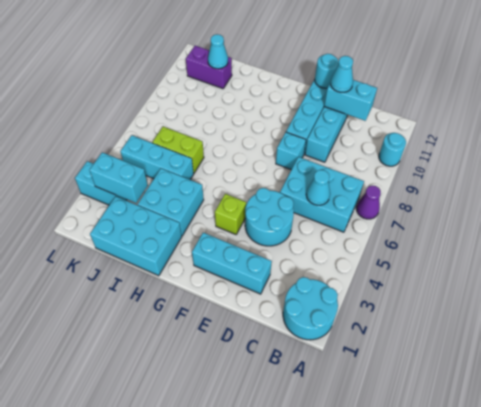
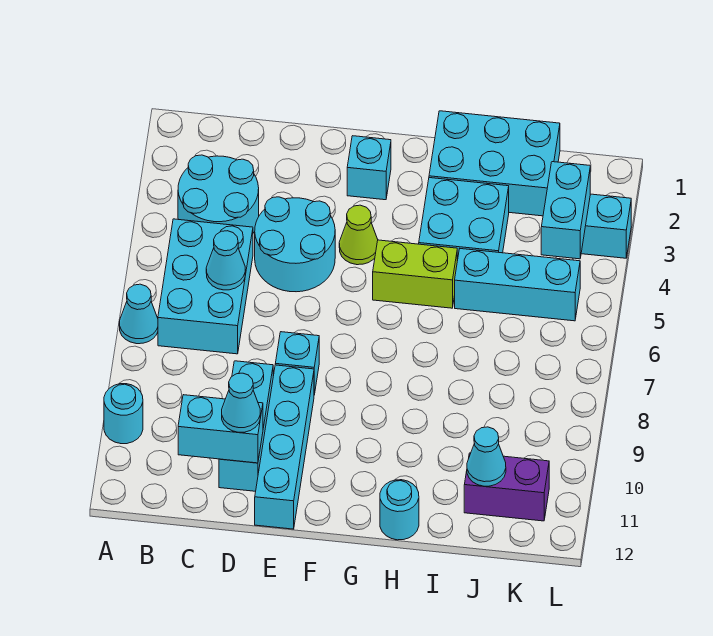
cyan 2x2 round brick [283,277,338,340] -> cyan 2x2 round brick moved to [178,155,259,233]
purple 1x1 cone [356,186,381,219] -> cyan 1x1 cone [119,284,158,344]
cyan 2x3 brick [280,157,364,232] -> cyan 2x3 brick turned to [158,219,253,354]
cyan 1x3 brick [192,233,272,294] -> cyan 1x1 brick [347,136,391,200]
cyan 1x1 round brick [315,54,339,88] -> cyan 1x1 round brick moved to [380,480,419,540]
lime 1x1 brick [215,194,246,234] -> lime 1x1 cone [339,205,378,265]
lime 1x2 brick [152,127,204,173] -> lime 1x2 brick moved to [373,240,457,308]
cyan 1x2 brick [90,152,148,203] -> cyan 1x2 brick turned to [541,162,590,259]

